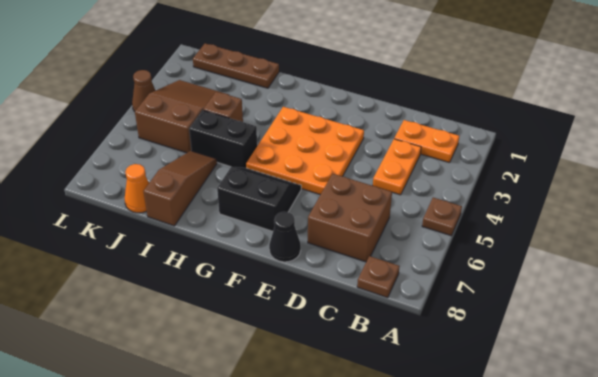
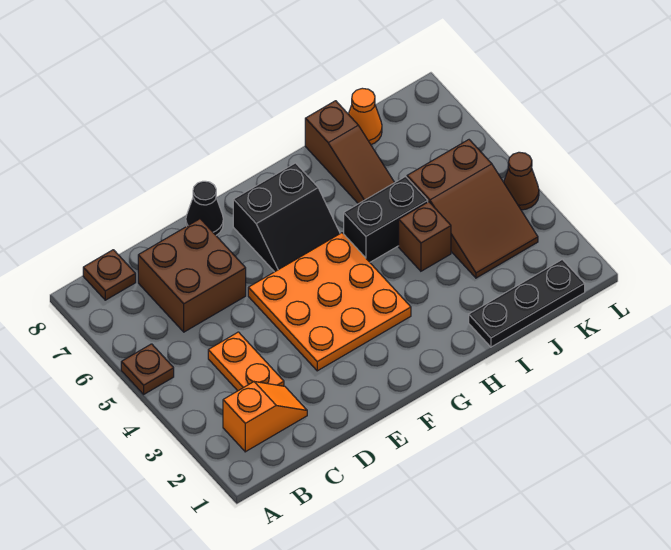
orange 1x2 plate [394,120,459,163] -> orange 1x2 slope [223,382,307,452]
brown 1x3 plate [193,44,279,88] -> black 1x3 plate [469,259,585,347]

